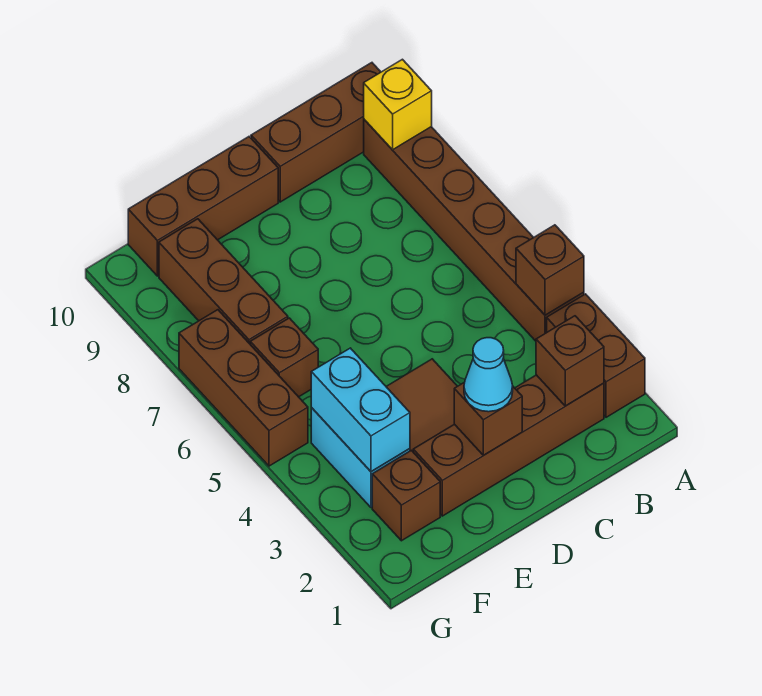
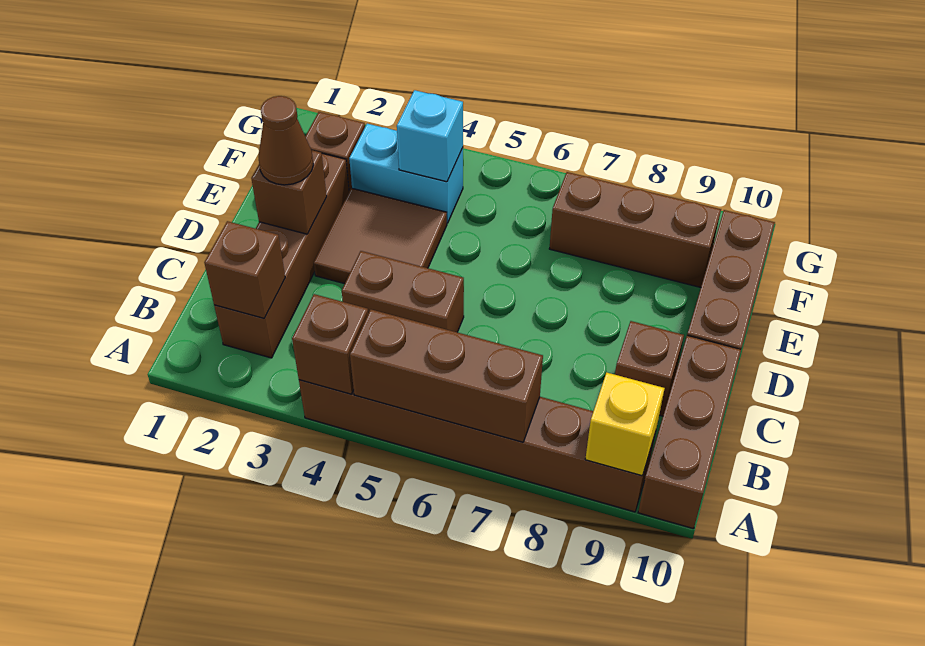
brown 1x2 brick [547,294,645,417] -> brown 1x2 brick moved to [342,251,464,332]
cyan 1x1 cone [464,338,513,412] -> brown 1x1 cone [259,96,313,185]
cyan 1x2 brick [311,348,410,472] -> cyan 1x1 brick [397,90,463,182]
brown 1x1 brick [250,318,318,397] -> brown 1x1 brick moved to [615,321,684,416]
brown 1x3 brick [179,310,308,466] -> brown 1x3 brick moved to [350,310,543,442]

